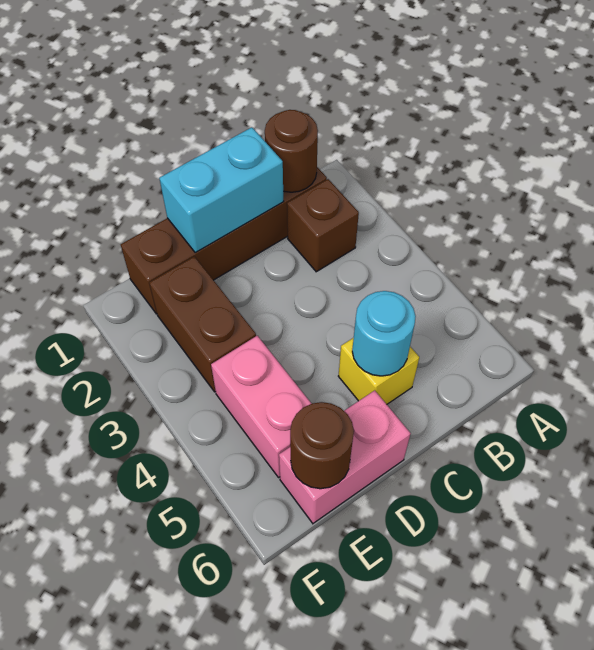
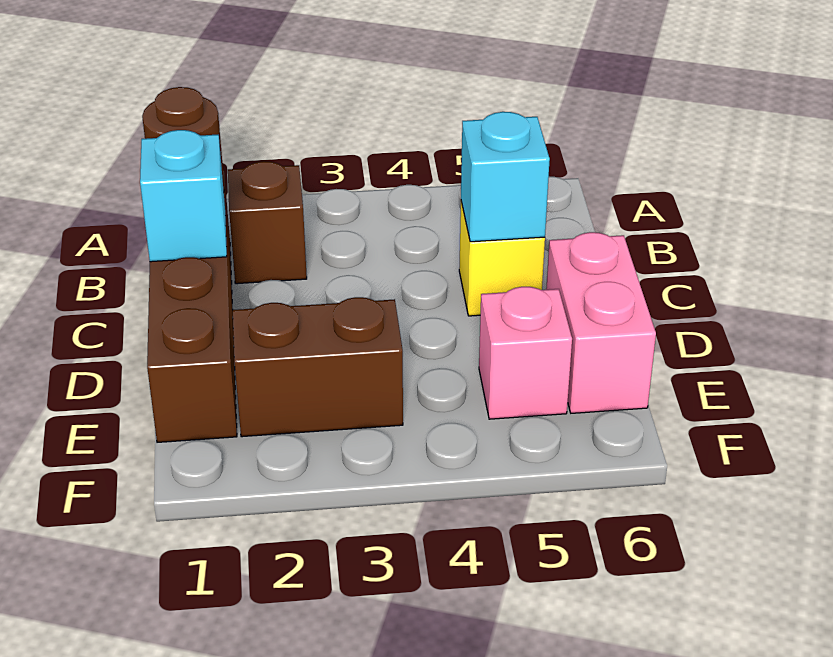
cyan 1x2 brick [159,127,284,253] -> cyan 1x1 brick [140,130,227,262]
cyan 1x1 round brick [352,291,416,376] -> cyan 1x1 brick [461,112,550,242]
pink 1x2 brick [211,336,311,477] -> pink 1x1 brick [479,287,572,419]
brown 1x1 round brick [290,402,354,489] -> none

